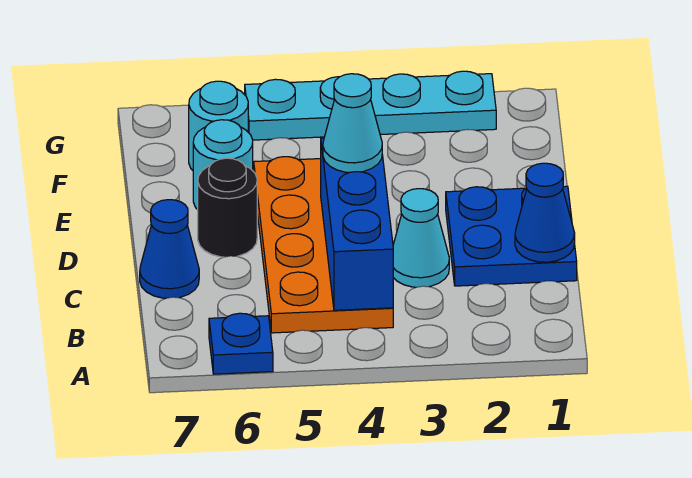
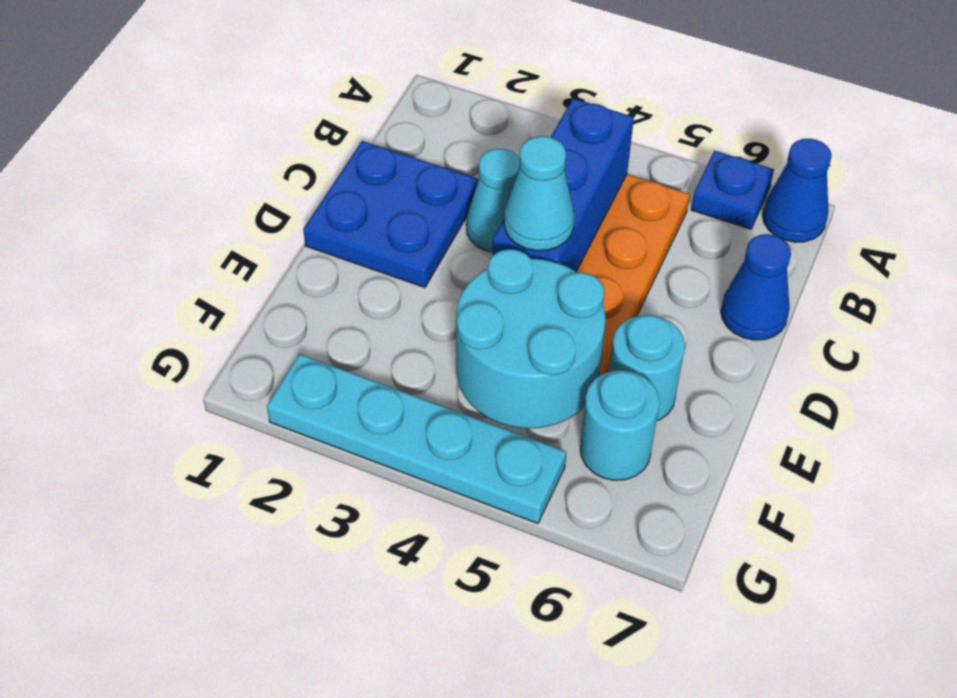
blue 1x1 cone [515,163,575,262] -> blue 1x1 cone moved to [763,139,831,242]
black 1x1 round brick [198,158,257,257] -> none
none -> cyan 2x2 round brick [456,249,605,428]

